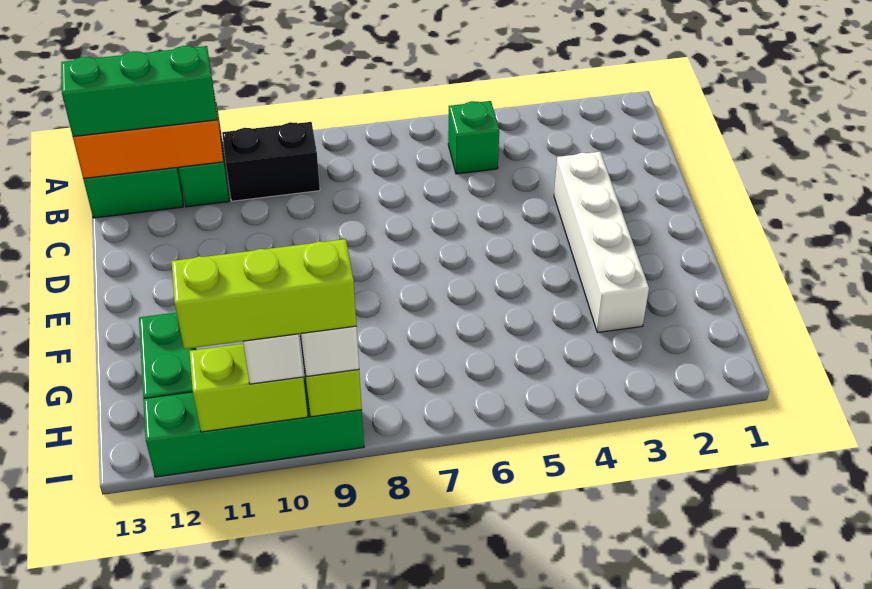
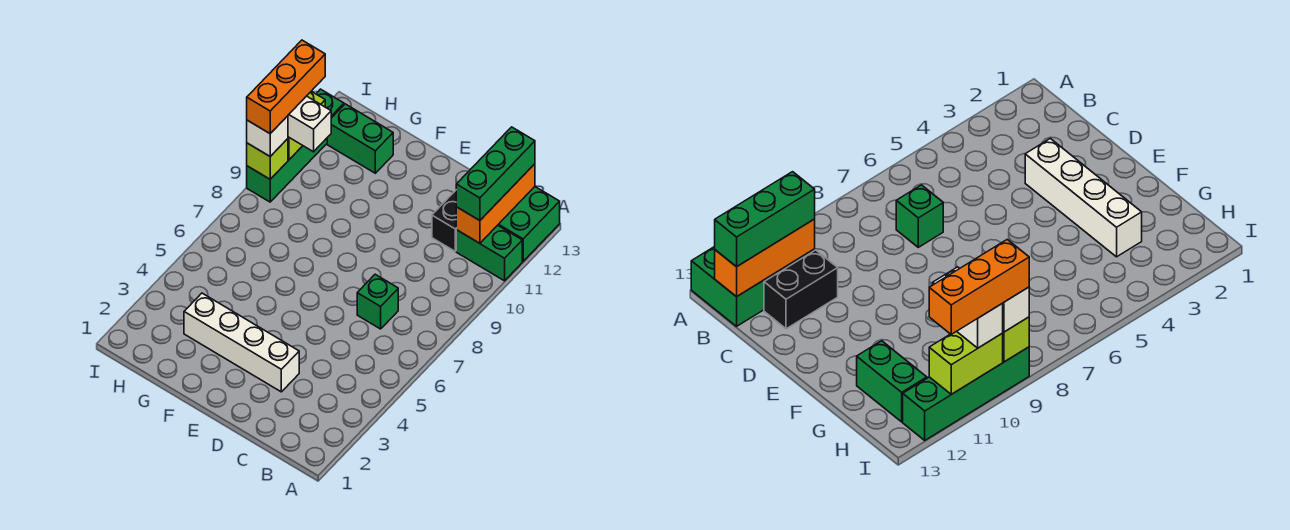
green 1x1 brick [448,101,499,174] -> green 1x1 brick moved to [357,274,398,329]
black 1x2 brick [222,122,320,201] -> black 1x2 brick moved to [432,191,456,251]
lime 1x3 brick [171,239,356,349] -> orange 1x3 brick [247,40,325,134]

